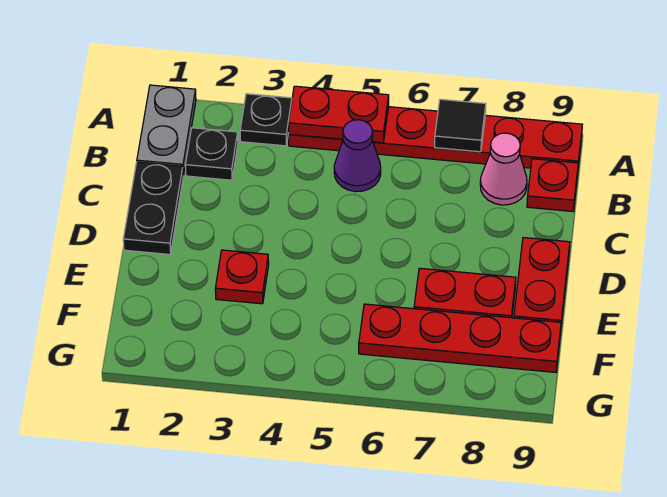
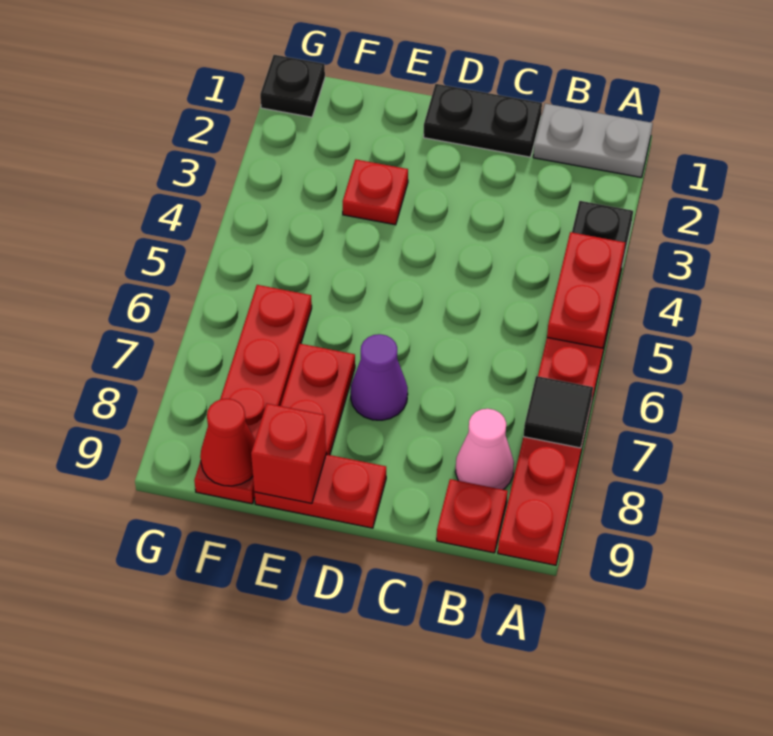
black 1x1 plate [185,128,238,180] -> black 1x1 plate moved to [260,55,325,117]
purple 1x1 cone [334,120,381,192] -> purple 1x1 cone moved to [350,334,408,420]
none -> red 1x1 brick [251,404,326,504]
none -> red 1x1 cone [200,399,255,486]

